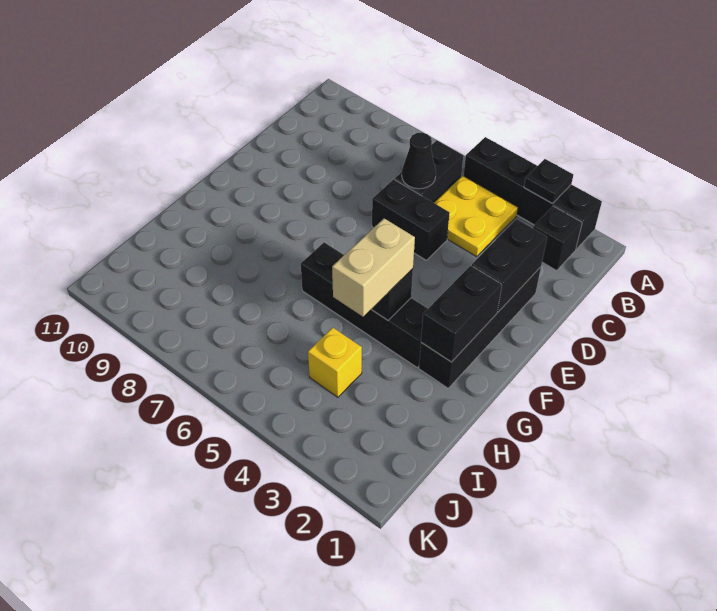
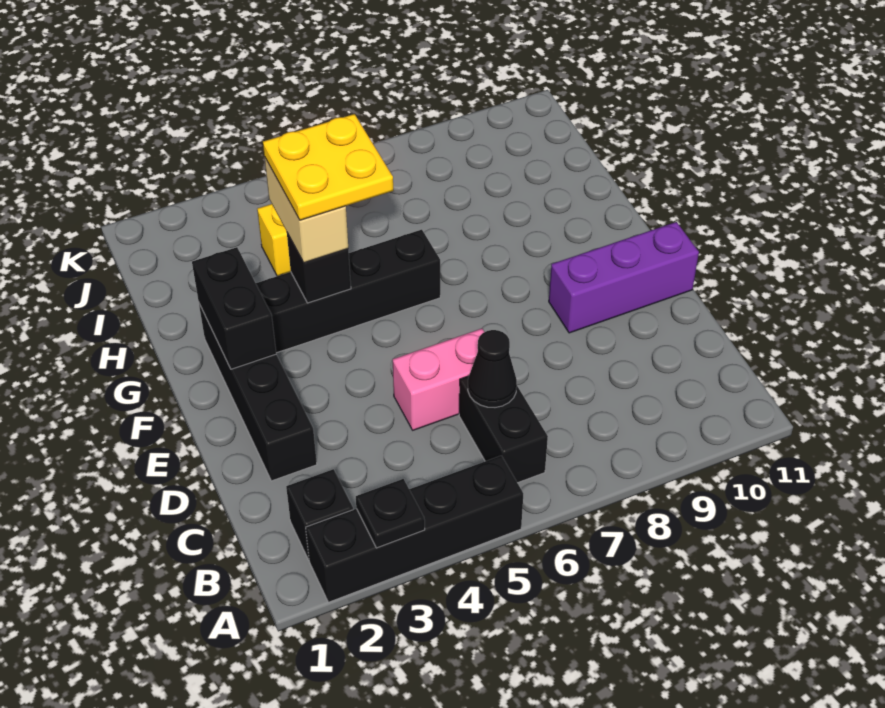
yellow 2x2 plate [434,176,518,257] -> yellow 2x2 plate moved to [263,114,393,220]
black 1x2 brick [472,219,547,312] -> none
black 1x2 brick [372,179,450,260] -> pink 1x2 brick [393,329,484,430]
none -> purple 1x3 brick [549,222,699,333]

